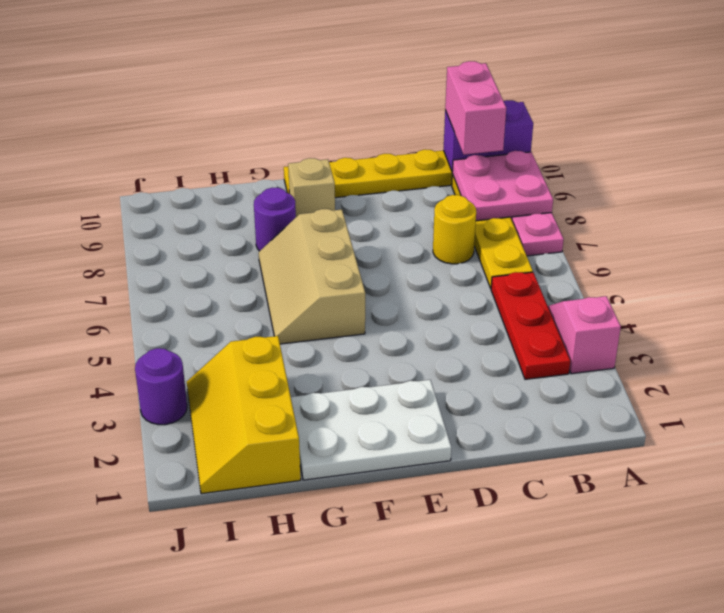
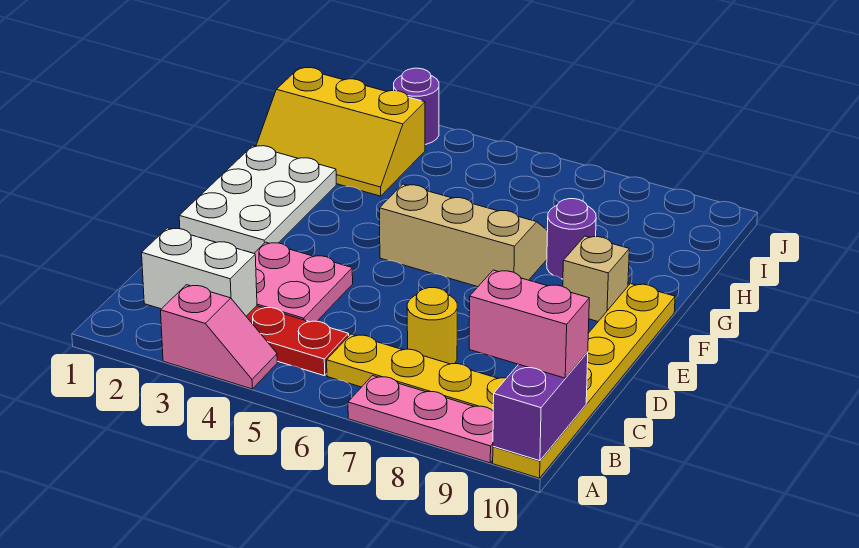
pink 2x2 plate [452,151,553,221] -> pink 2x2 plate moved to [254,242,353,322]
none -> white 1x2 brick [142,228,257,316]
yellow 2x3 slope [187,336,301,494] -> yellow 2x3 slope turned to [256,68,425,196]

